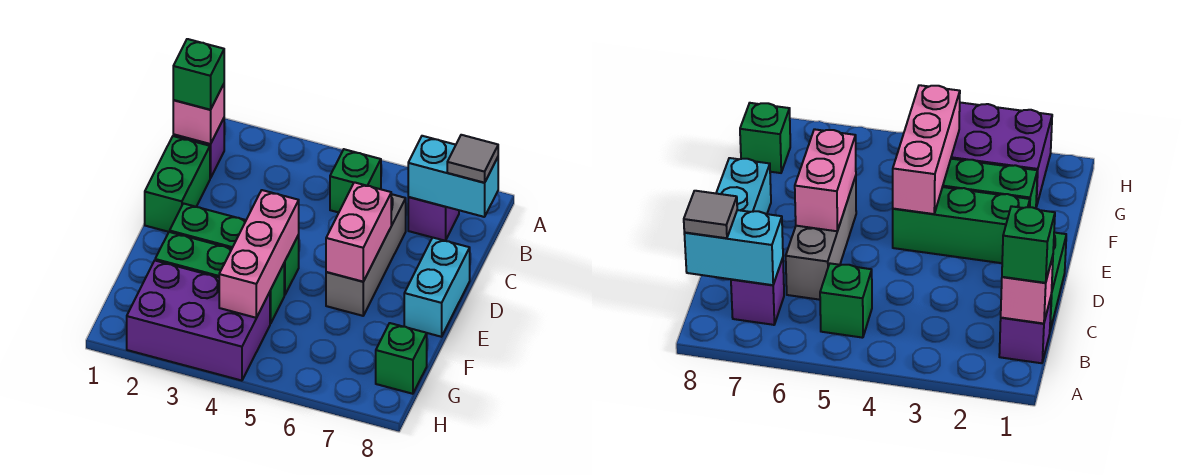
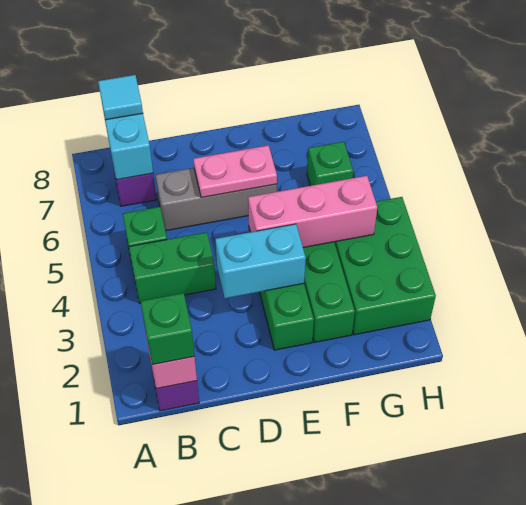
grey 1x1 tile [447,135,498,183] -> cyan 1x1 tile [98,75,143,120]
green 1x2 brick [145,136,210,232] -> green 1x2 brick moved to [129,232,216,303]
pink 1x2 brick [326,182,391,282] -> pink 1x2 plate [193,145,277,198]
cyan 1x2 brick [404,238,470,337] -> cyan 1x2 brick moved to [215,224,306,298]
purple 2x3 brick [127,261,270,381] -> green 2x3 brick [335,197,436,335]
green 1x1 brick [376,323,427,394] -> green 1x1 brick moved to [307,142,353,186]

